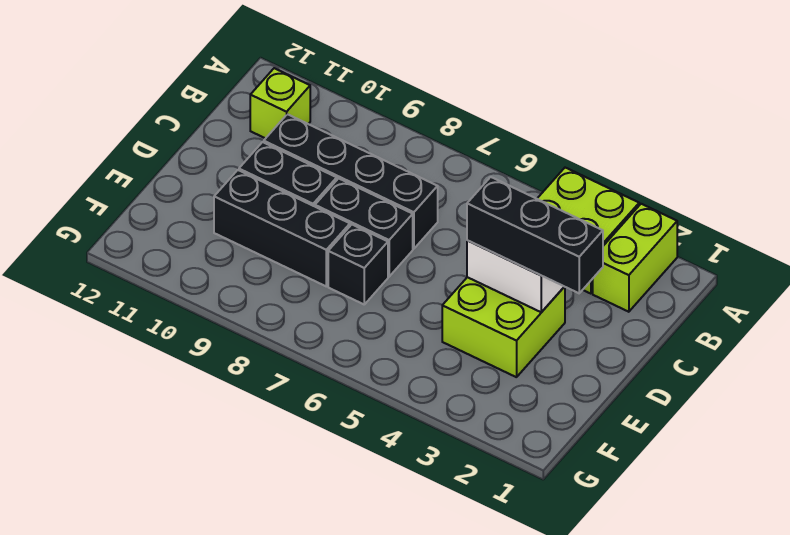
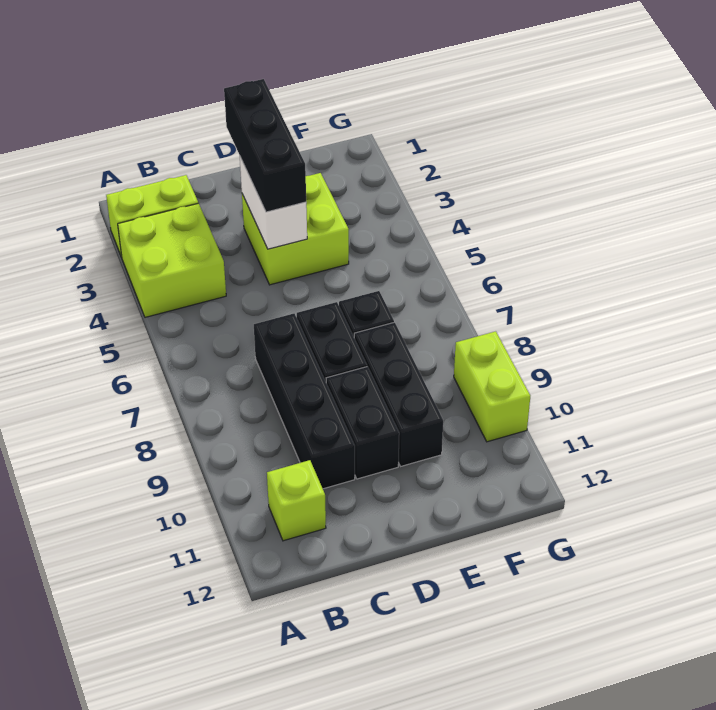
none -> lime 1x2 brick [454,331,530,442]

